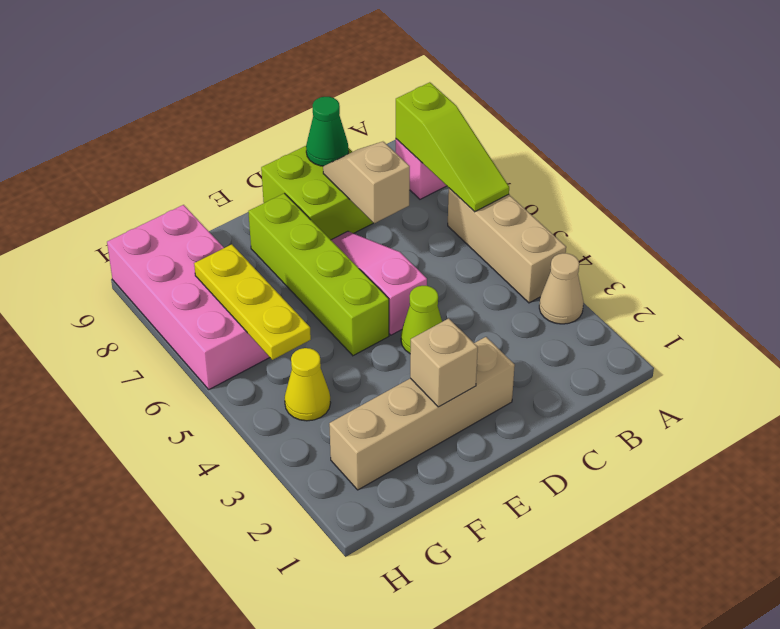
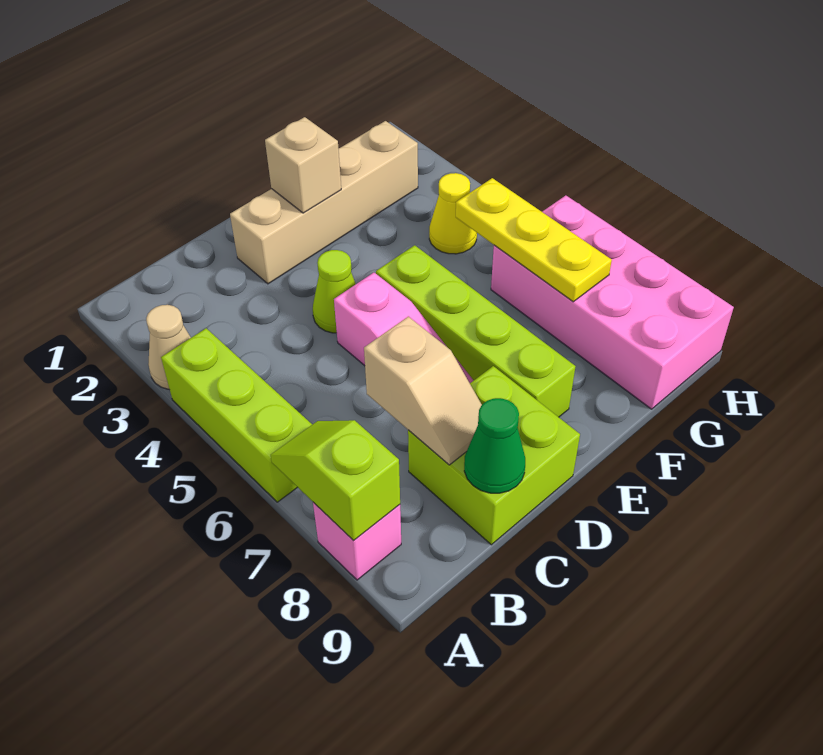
tan 1x3 brick [448,188,566,303] -> lime 1x3 brick [161,328,312,502]
lime 1x3 slope [396,82,509,212] -> lime 1x2 slope [271,420,400,541]

